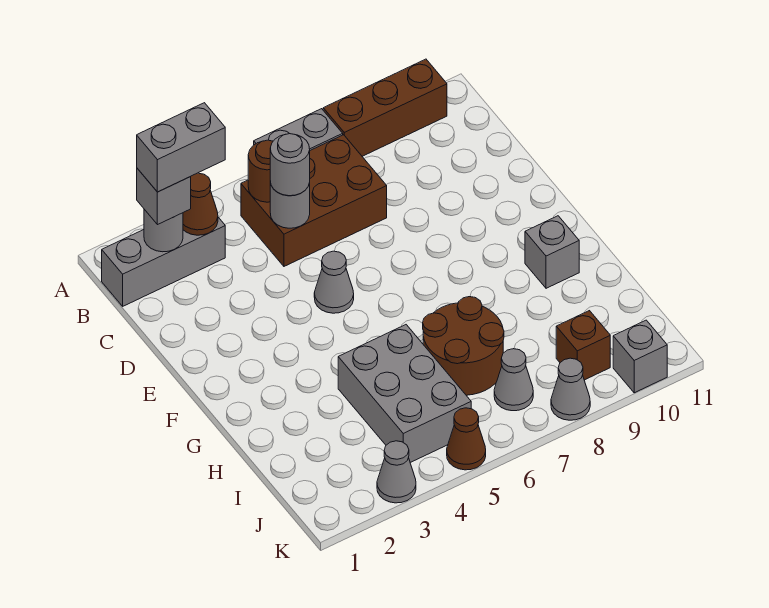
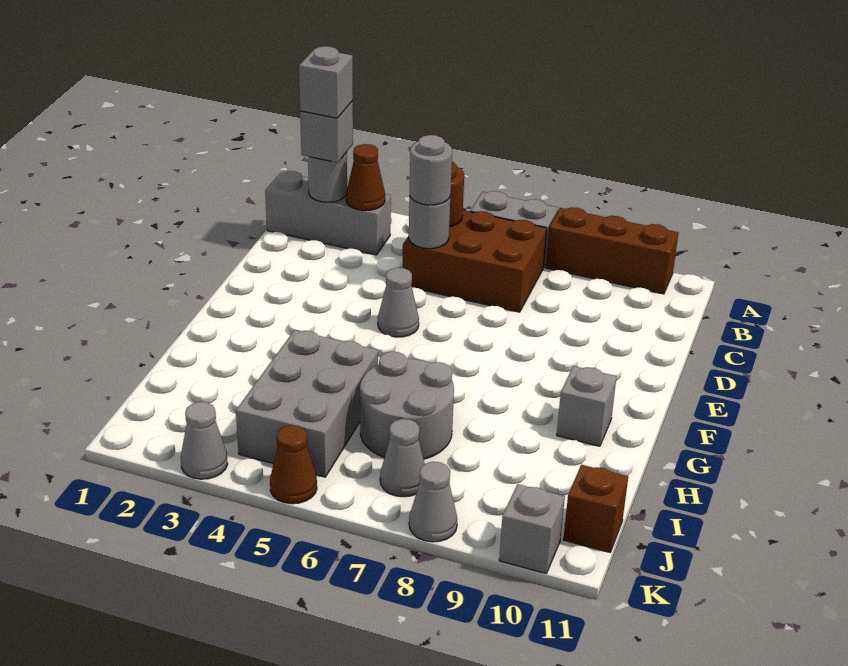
grey 1x2 brick [137,103,225,192] -> grey 1x1 brick [299,46,353,118]
brown 2x2 round brick [423,297,504,395] -> grey 2x2 round brick [360,352,454,459]
brown 1x1 brick [556,311,610,380] -> brown 1x1 brick moved to [563,465,628,552]

